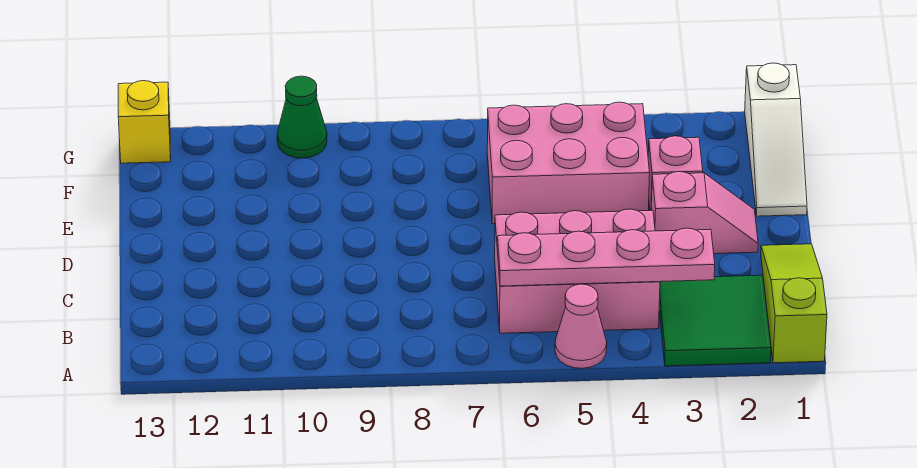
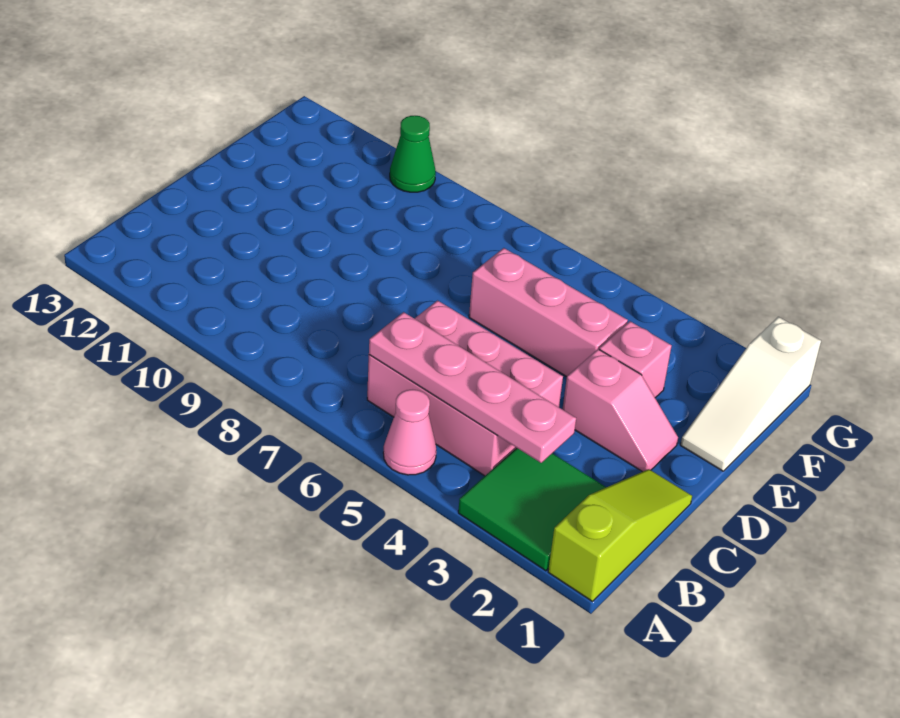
pink 2x3 brick [487,102,650,224] -> pink 1x3 brick [469,248,628,377]
yellow 1x1 brick [118,81,171,163] -> none

